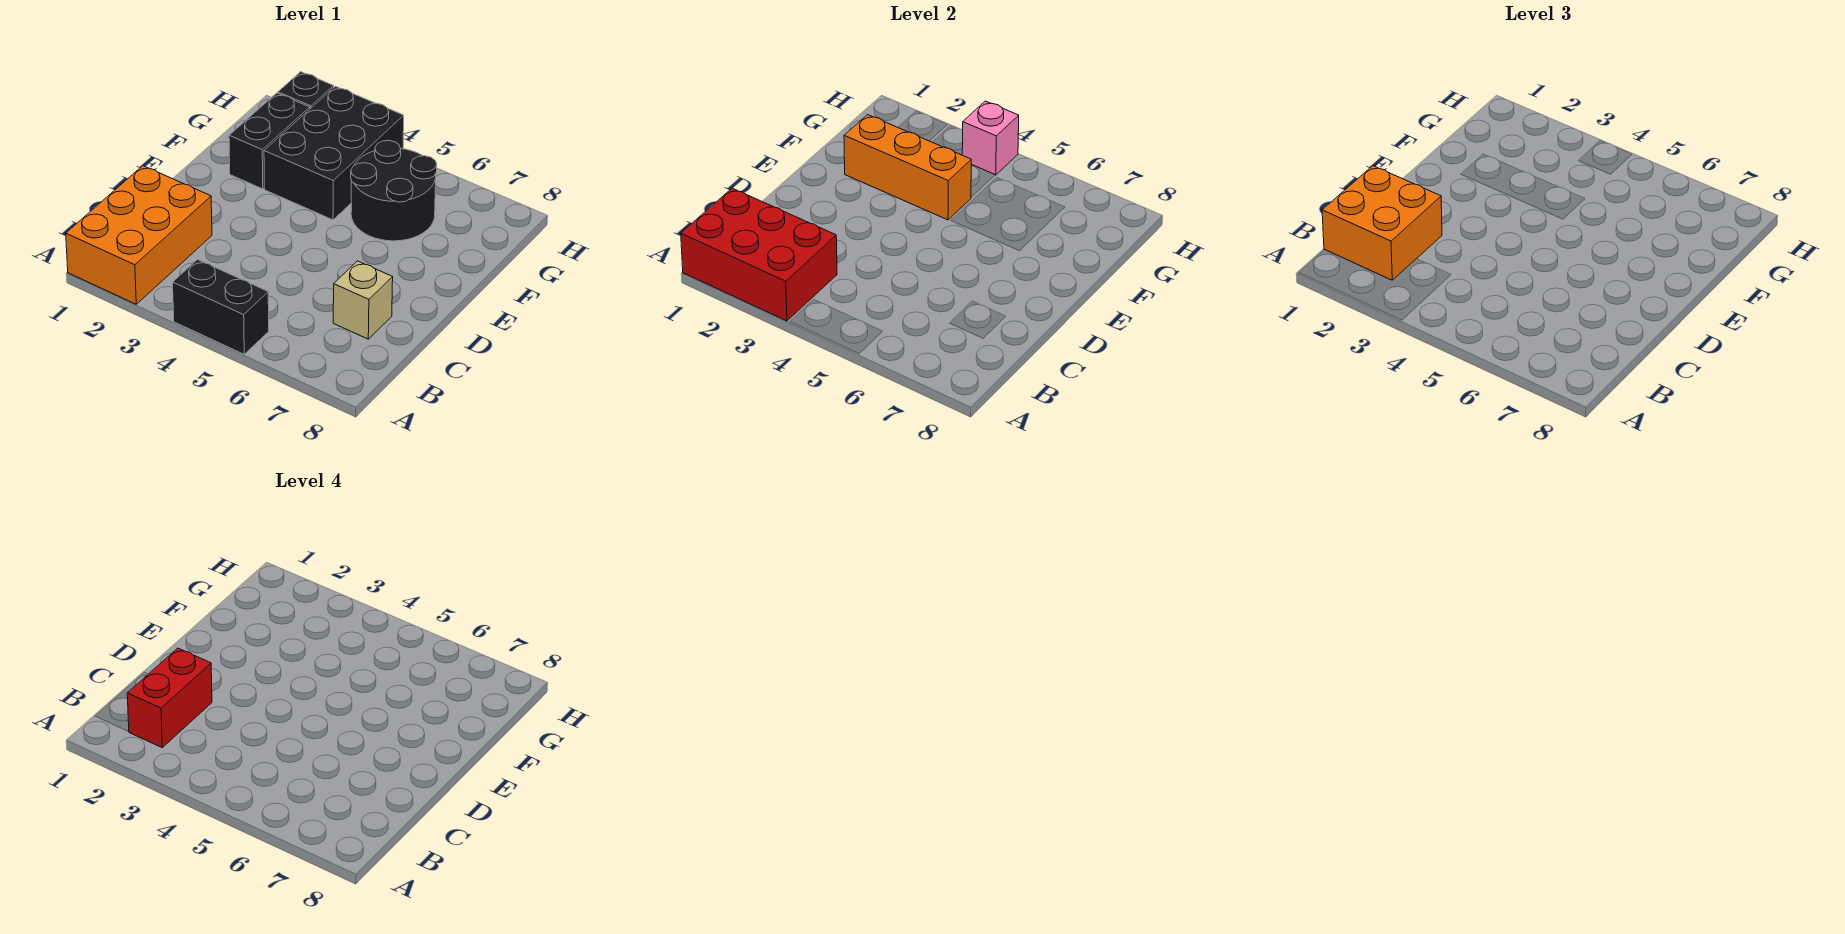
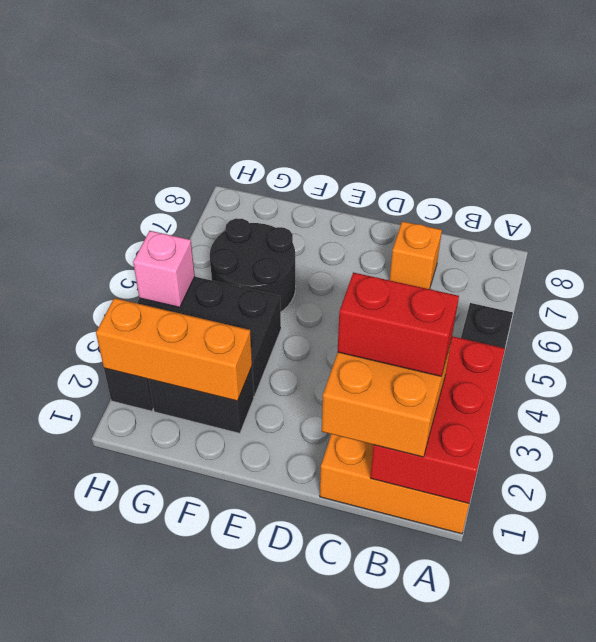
tan 1x1 brick [333,261,393,339] -> orange 1x1 brick [390,221,442,289]
orange 1x3 brick [844,115,971,220] -> orange 1x3 brick turned to [96,298,252,401]

